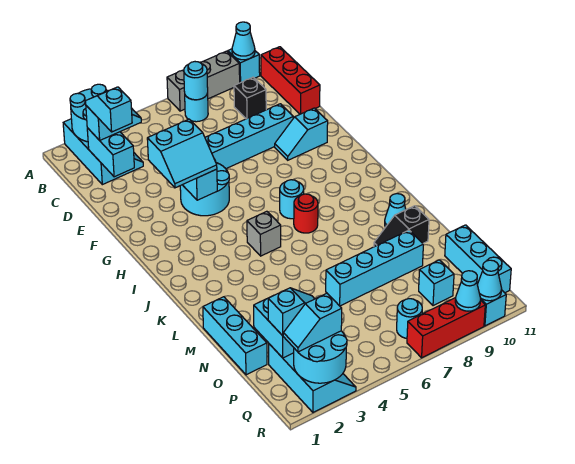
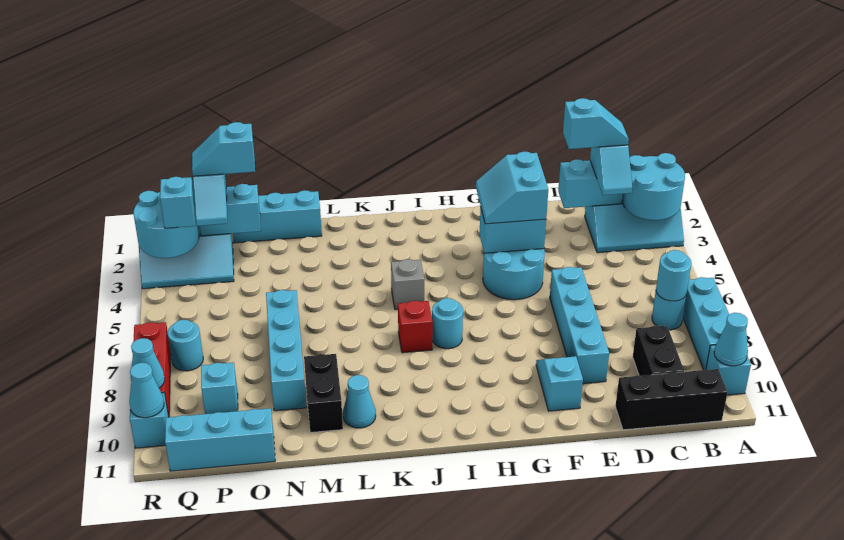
grey 1x3 brick [167,51,240,111] -> cyan 1x3 brick [683,277,729,370]
red 1x3 brick [261,47,320,114] -> black 1x3 brick [615,369,728,430]
black 1x1 brick [234,77,266,119] -> black 1x2 brick [633,326,684,376]
red 1x1 round brick [294,194,318,233] -> red 1x1 brick [398,301,433,353]
black 1x2 slope [374,206,429,247] -> black 1x2 brick [304,354,343,433]
none -> cyan 1x2 slope [192,122,255,176]

